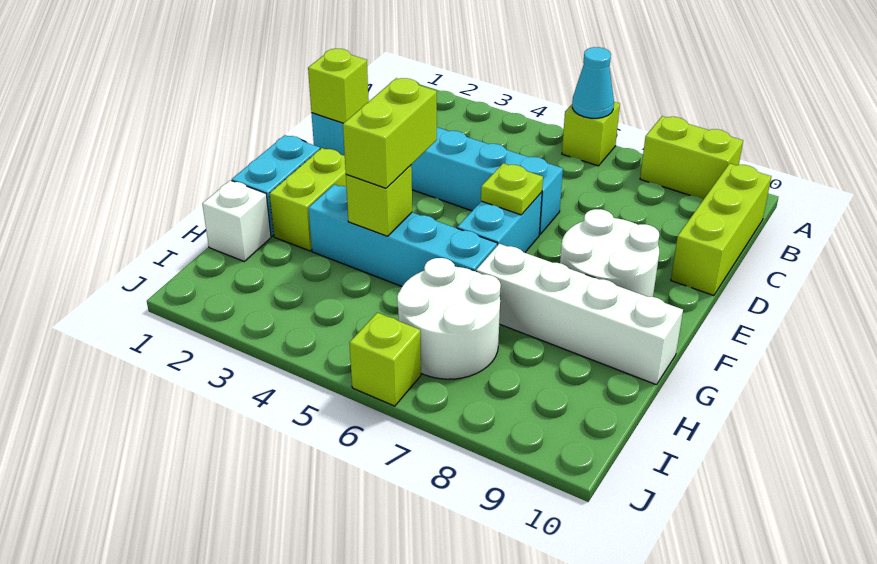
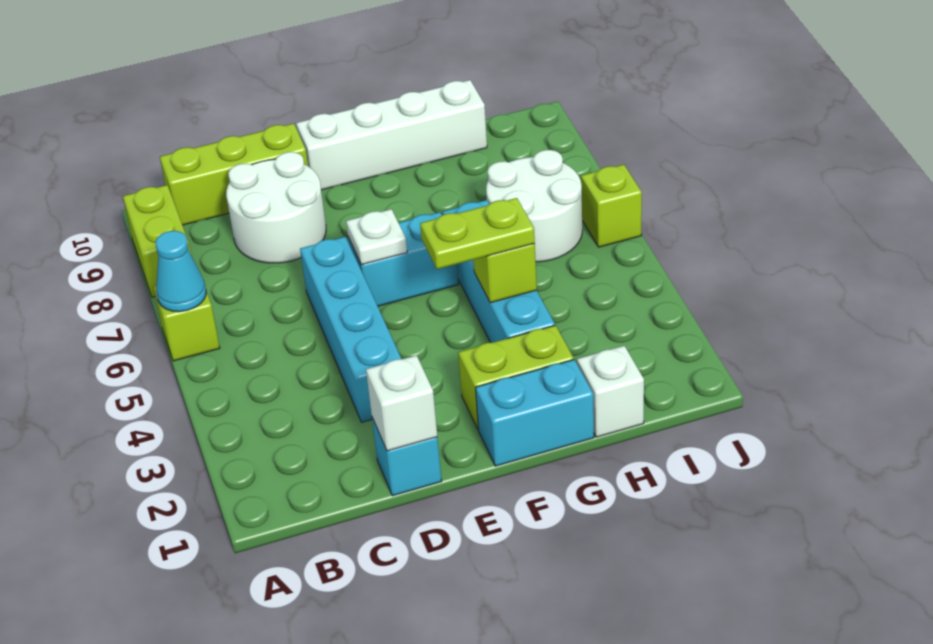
lime 1x1 brick [308,49,369,123] -> white 1x1 brick [366,355,437,451]
lime 1x1 plate [481,163,543,215] -> white 1x1 plate [346,209,407,265]
white 2x2 round brick [560,209,659,297] -> white 2x2 round brick moved to [226,152,326,263]
lime 1x2 brick [343,78,437,188] -> lime 1x2 plate [420,198,535,269]
white 1x4 brick [476,244,683,385] -> white 1x4 brick turned to [296,80,487,190]

